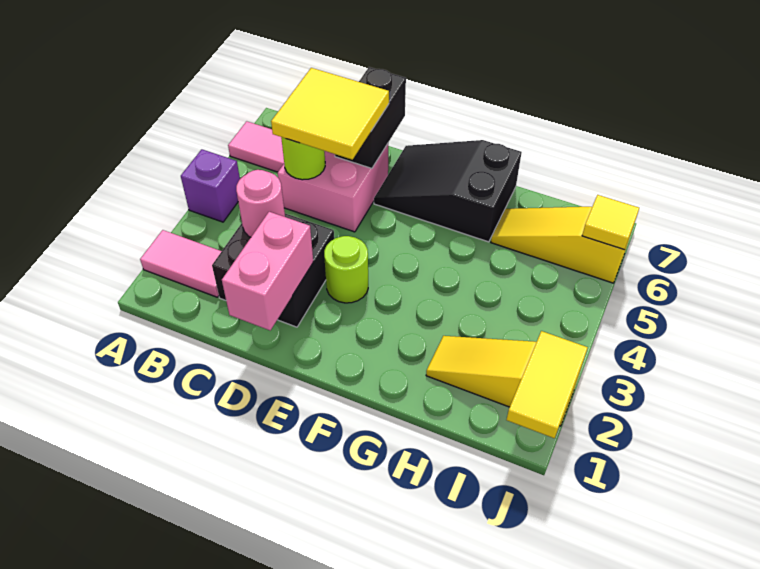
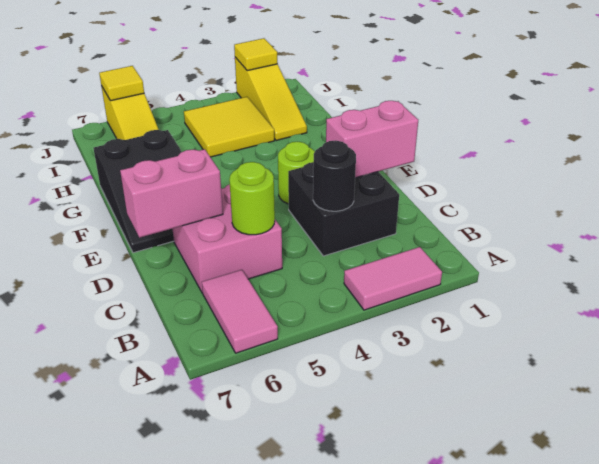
pink 1x2 tile [140,230,222,297] -> pink 1x2 tile turned to [344,247,442,310]
purple 1x1 brick [181,149,240,222] -> none
pink 1x1 round brick [236,170,285,237] -> black 1x1 round brick [313,140,356,211]
yellow 2x2 tile [271,68,389,160] -> yellow 2x2 tile moved to [184,97,274,157]
black 1x2 brick [335,67,406,168] -> pink 1x2 brick [120,149,223,238]
yellow 1x2 tile [507,331,588,438] -> yellow 1x1 tile [234,38,278,71]

